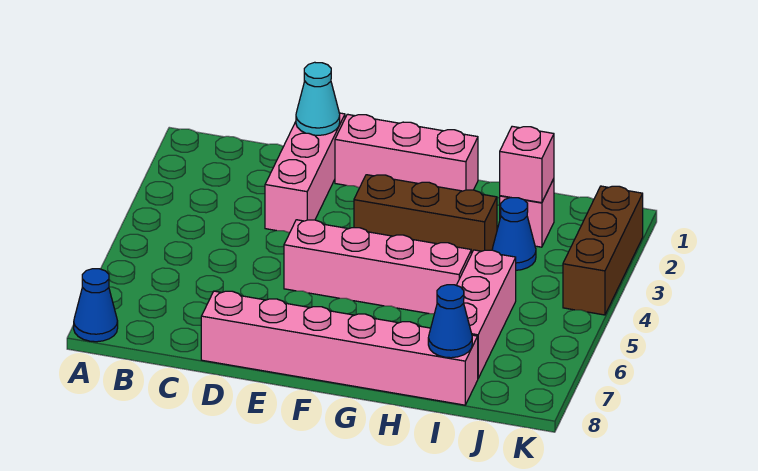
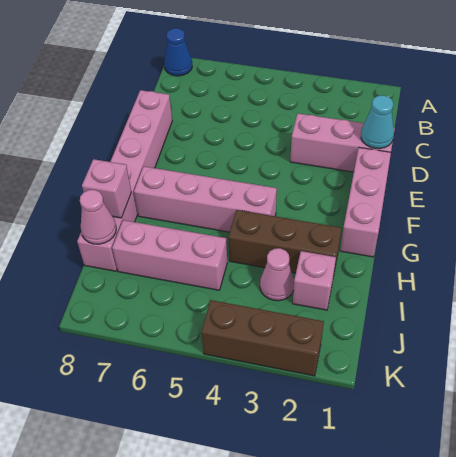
pink 1x4 brick [284,220,471,314] -> pink 1x4 brick turned to [134,166,277,232]
brown 1x3 brick [354,175,497,254] -> brown 1x3 brick turned to [228,210,341,277]
pink 1x1 brick [500,126,554,203] -> pink 1x1 brick moved to [82,159,131,218]
blue 1x1 cone [492,198,536,270] -> pink 1x1 cone [260,248,294,301]
blue 1x1 cone [428,285,472,358] -> pink 1x1 cone [80,190,116,244]

